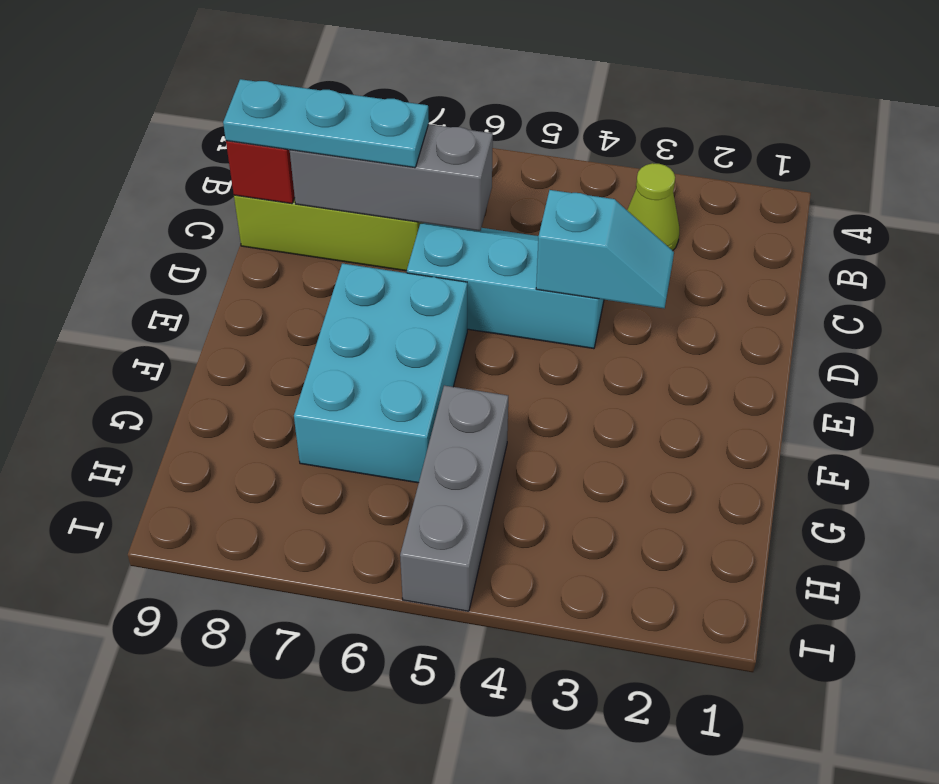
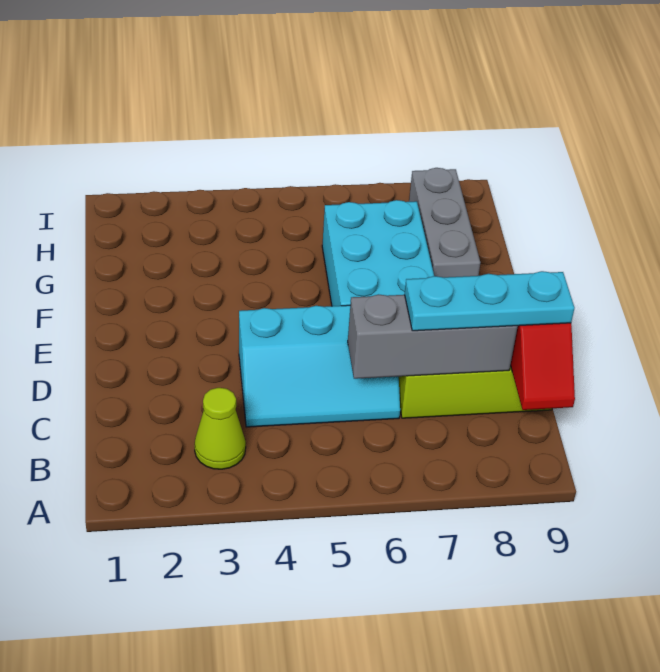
cyan 1x2 slope [536,190,674,308] -> none
grey 1x3 brick [400,385,508,611] -> grey 1x3 brick moved to [409,168,480,277]

